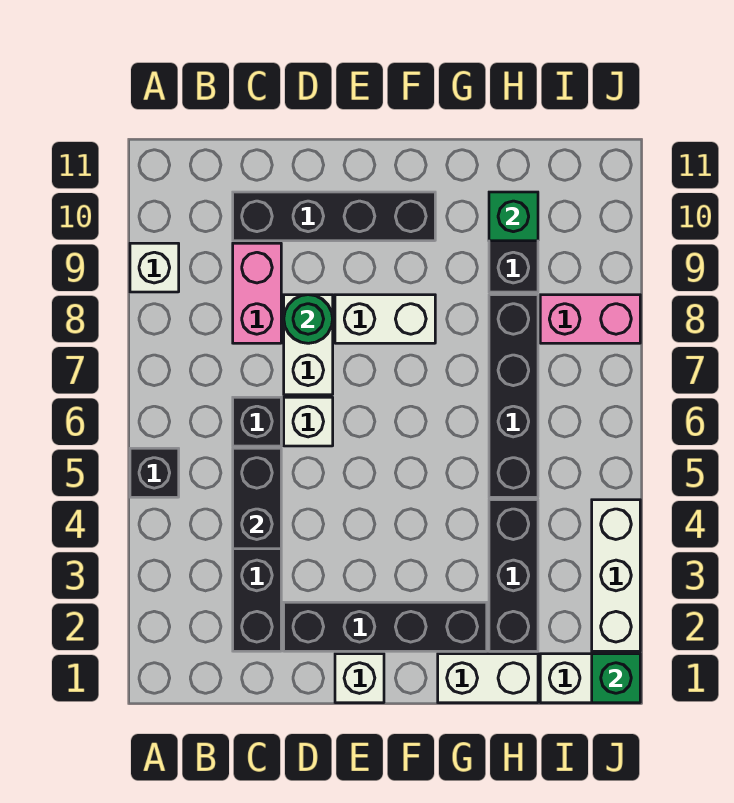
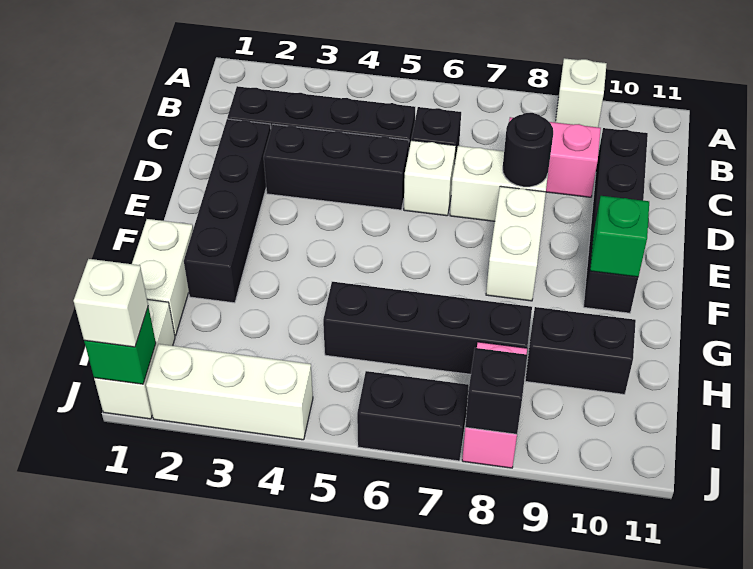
black 1x1 brick [130,448,179,497] -> black 1x1 brick moved to [465,348,527,434]
black 1x2 brick [233,448,281,549] -> black 1x2 brick moved to [357,371,469,461]
green 1x1 round brick [284,295,333,343] -> black 1x1 round brick [503,113,553,187]
white 1x1 brick [335,654,384,703] -> white 1x1 brick moved to [74,259,148,347]
black 1x3 brick [489,500,538,651] -> black 1x3 brick moved to [264,124,409,210]
green 1x1 brick [489,192,538,241] -> green 1x1 brick moved to [590,196,649,277]

